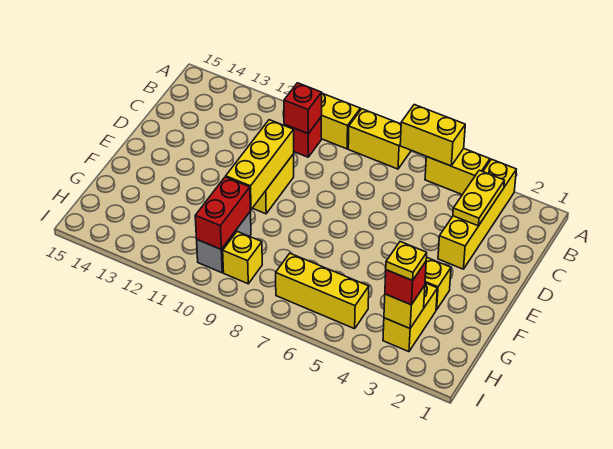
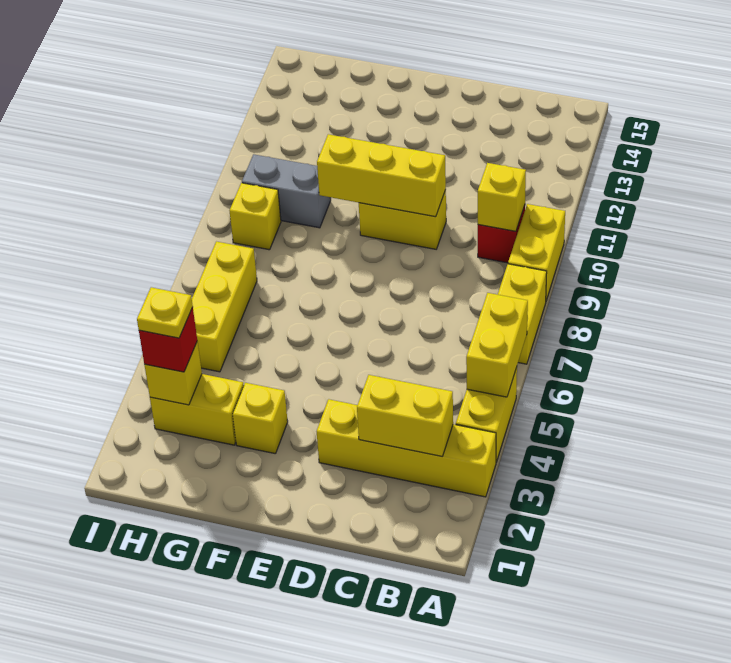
yellow 1x2 plate [453,170,504,226] -> yellow 1x2 brick [357,375,453,457]
red 1x1 brick [284,83,322,134] -> yellow 1x1 brick [478,163,526,231]
red 1x2 brick [195,177,250,249] -> none

